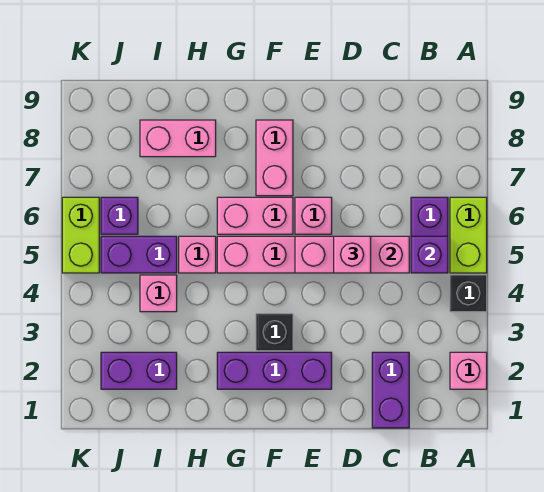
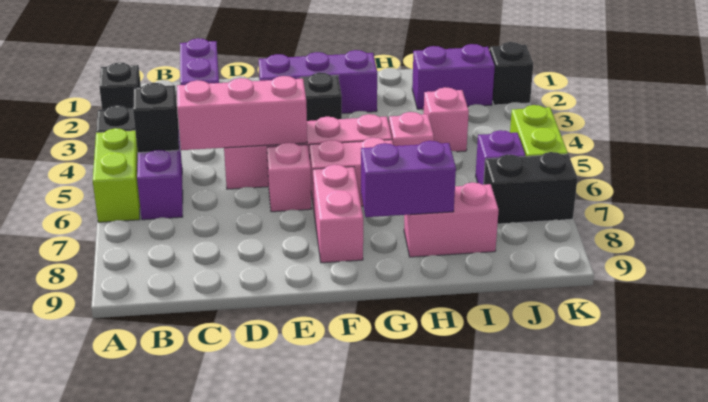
pink 1x1 brick [450,352,487,389] -> black 1x1 brick [99,63,141,110]
purple 1x1 brick [411,236,448,273] -> black 1x1 brick [133,83,179,153]
pink 1x1 brick [334,236,371,273] -> none
purple 1x2 brick [101,236,177,273] -> purple 1x2 brick moved to [361,141,456,217]
none -> black 1x2 brick [484,152,577,224]
none -> black 1x1 brick [490,42,533,105]

